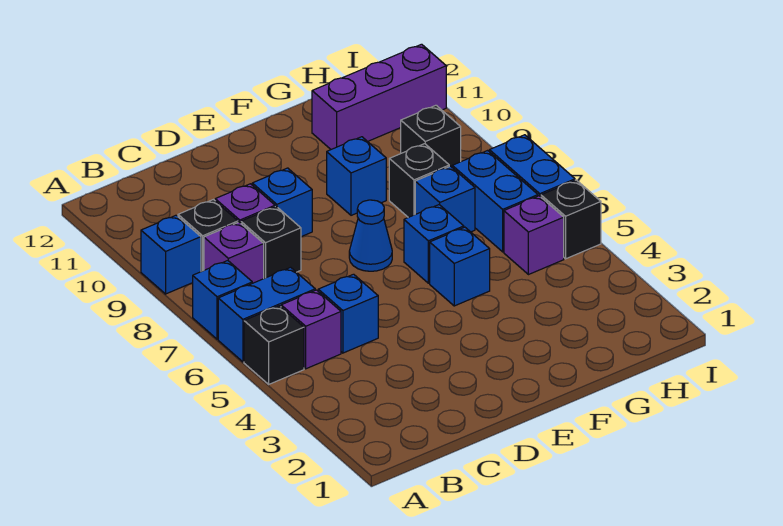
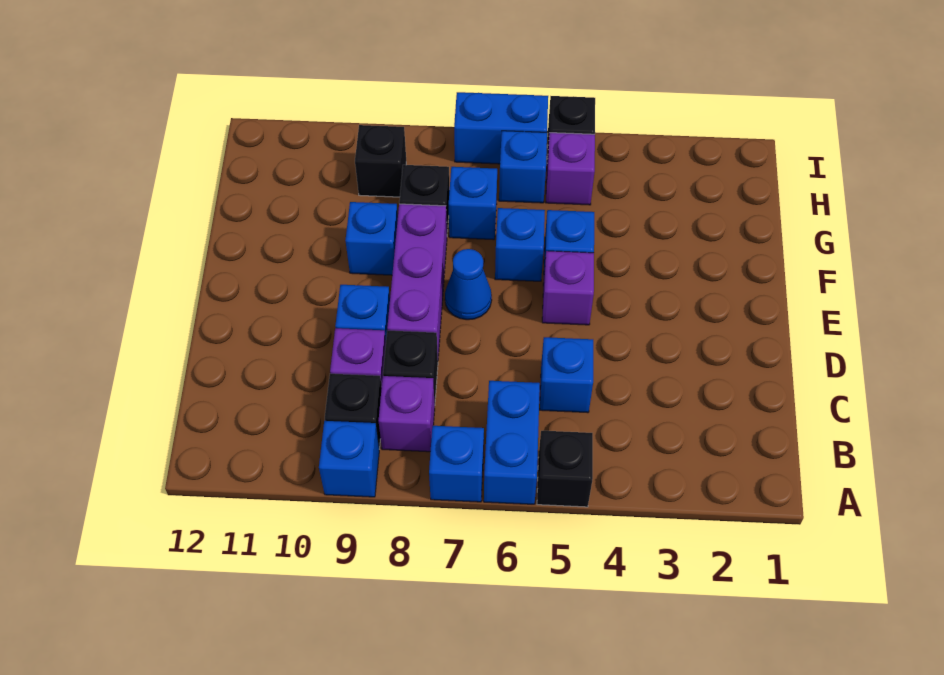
purple 1x1 brick [281,290,341,369] -> purple 1x1 brick moved to [542,251,594,325]
purple 1x3 brick [312,44,446,149] -> purple 1x3 brick moved to [387,204,447,356]
blue 1x2 brick [452,151,538,252] -> blue 1x1 brick [499,131,547,203]

